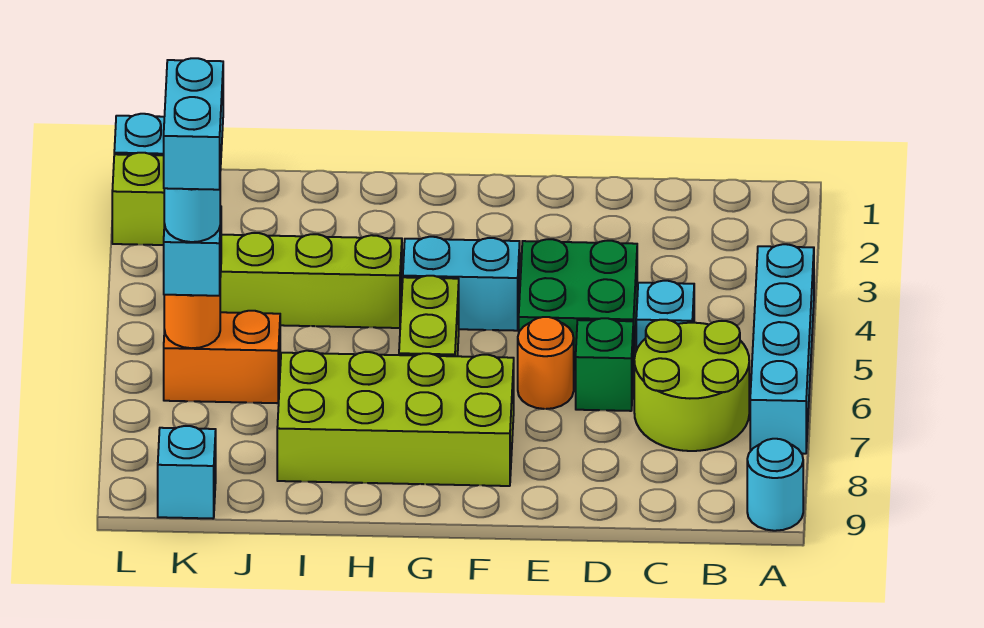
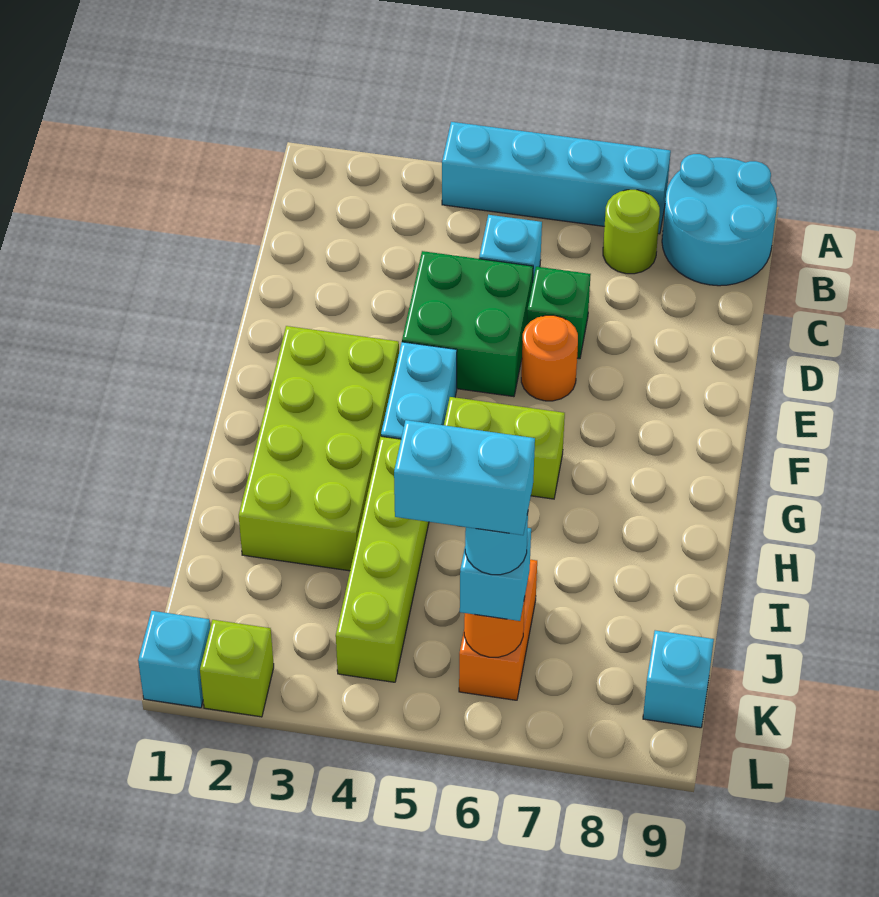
cyan 1x1 round brick [747,439,803,531] -> cyan 2x2 round brick [662,154,777,286]
lime 2x2 round brick [634,320,749,451] -> lime 1x1 round brick [603,190,660,274]
lime 2x4 brick [277,351,514,486] -> lime 2x4 brick moved to [239,326,399,571]

